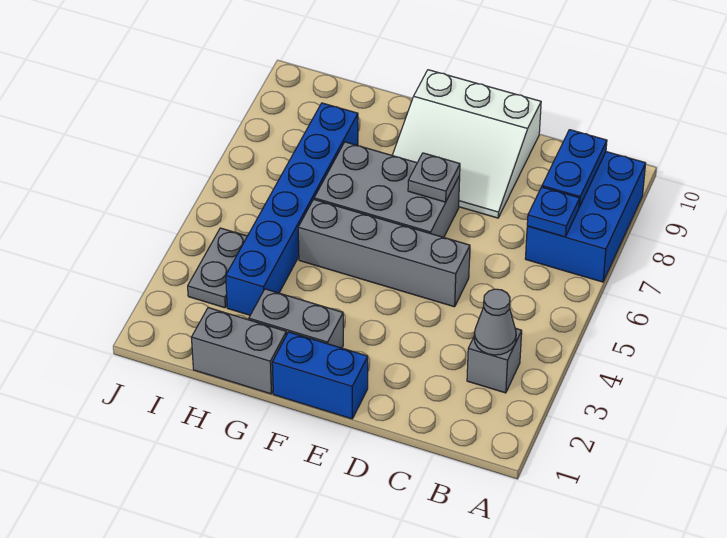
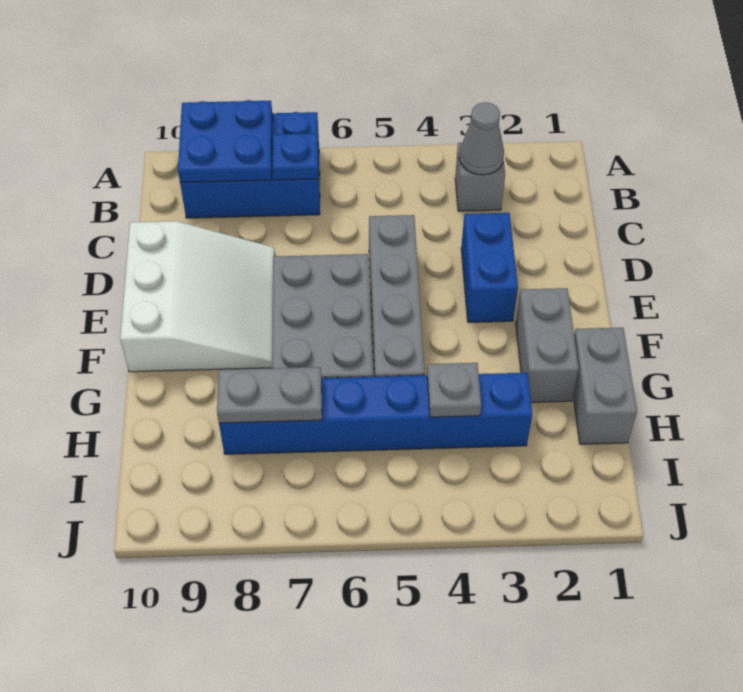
blue 1x2 plate [542,130,607,207] -> blue 2x2 plate [178,100,272,182]
blue 1x2 brick [272,332,368,419] -> blue 1x2 brick moved to [461,213,518,322]
grey 1x1 plate [408,153,460,202] -> grey 1x1 plate moved to [427,363,481,417]
grey 1x2 plate [188,228,247,308] -> grey 1x2 plate moved to [217,367,322,423]

